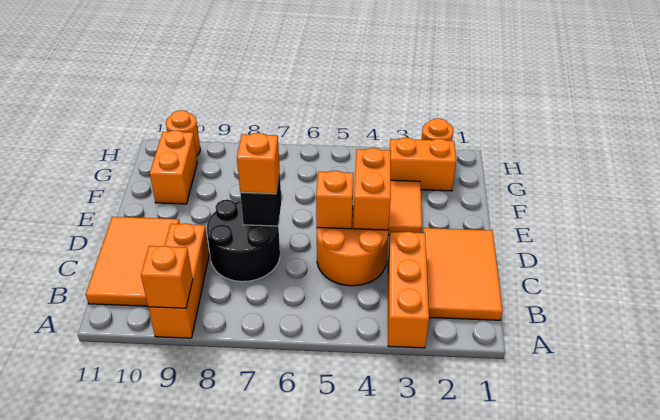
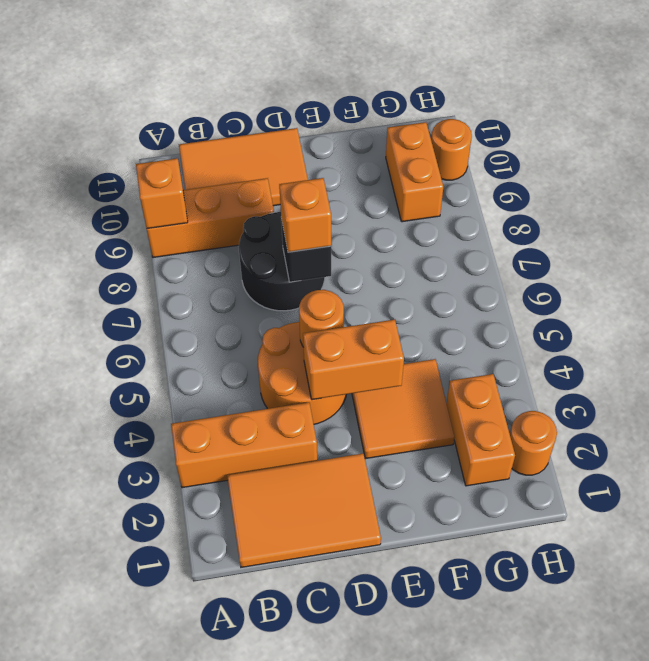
orange 1x1 brick [316,171,353,229] -> orange 1x1 round brick [299,290,344,347]
orange 1x2 brick [150,130,197,204] -> orange 1x2 brick turned to [386,122,443,222]

